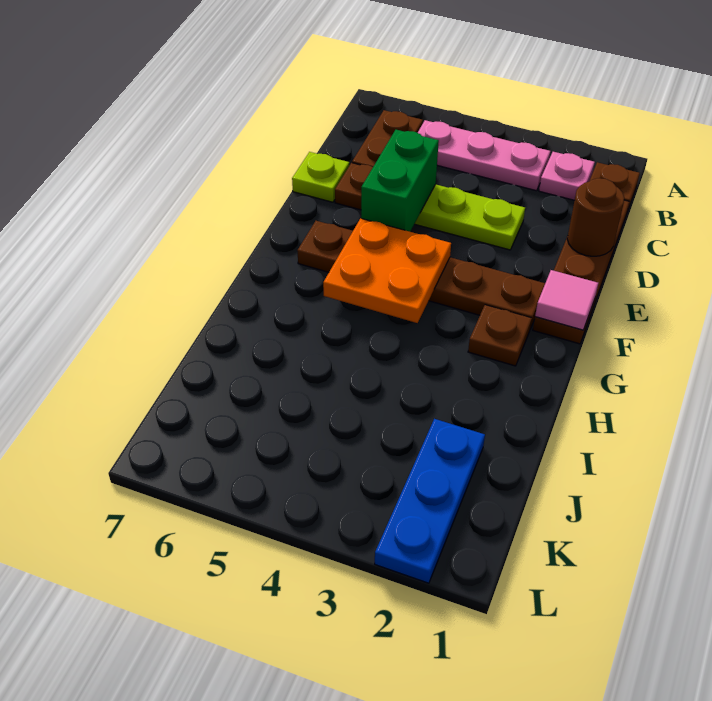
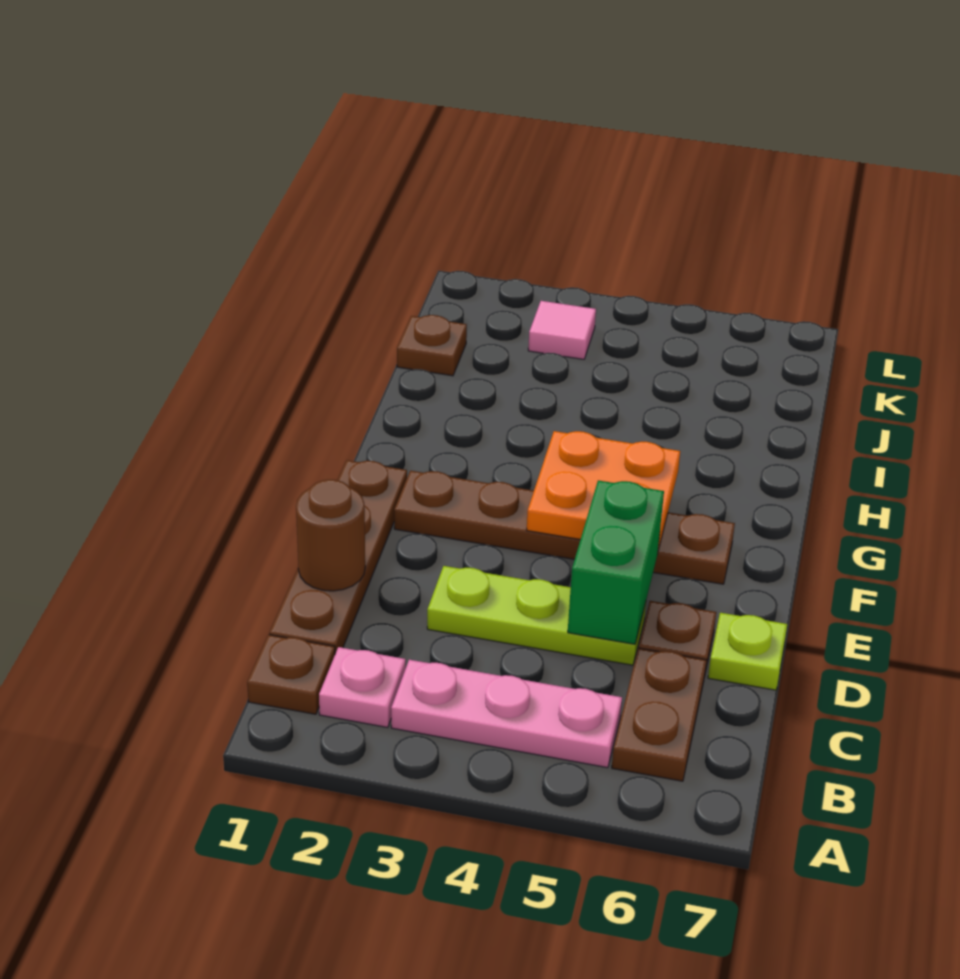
pink 1x1 tile [535,270,598,330] -> pink 1x1 tile moved to [528,301,596,359]
brown 1x1 plate [468,305,532,366] -> brown 1x1 plate moved to [397,315,467,376]
blue 1x3 plate [375,419,485,583] -> none

